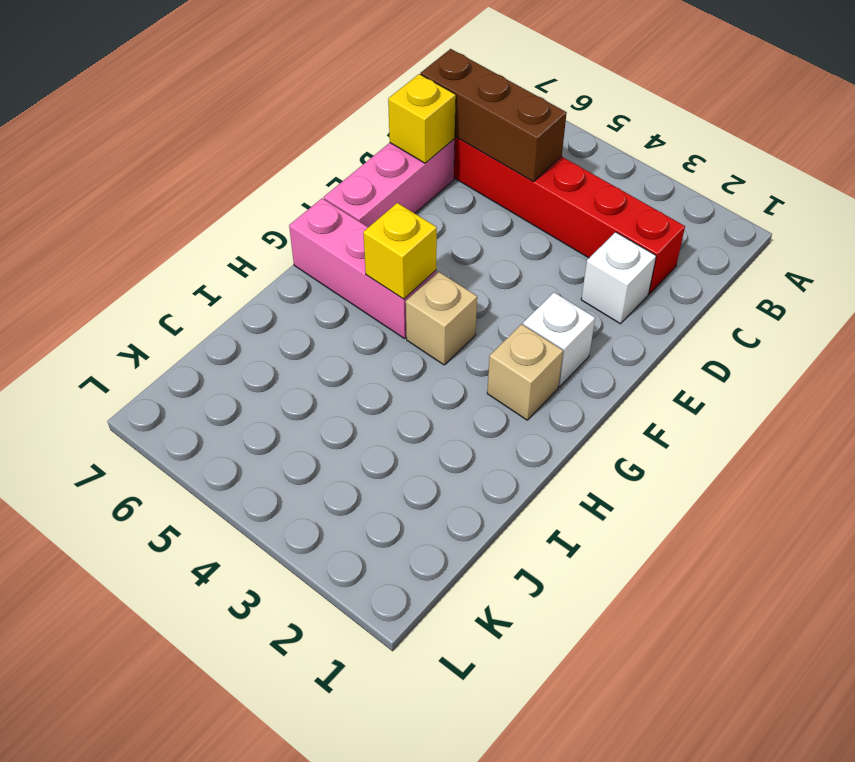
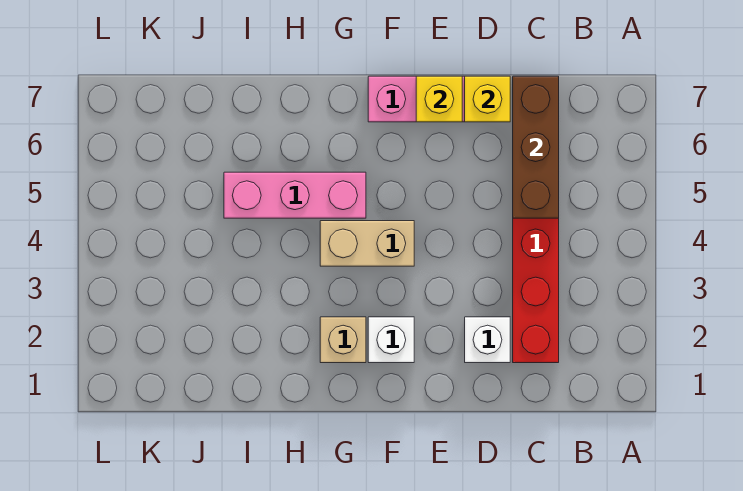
tan 1x1 brick [406,272,477,365] -> tan 1x2 brick [320,221,414,266]
pink 1x3 brick [289,198,436,339] -> pink 1x3 brick turned to [224,172,366,218]
yellow 1x1 brick [363,203,437,299] -> yellow 1x1 brick moved to [416,76,462,122]

